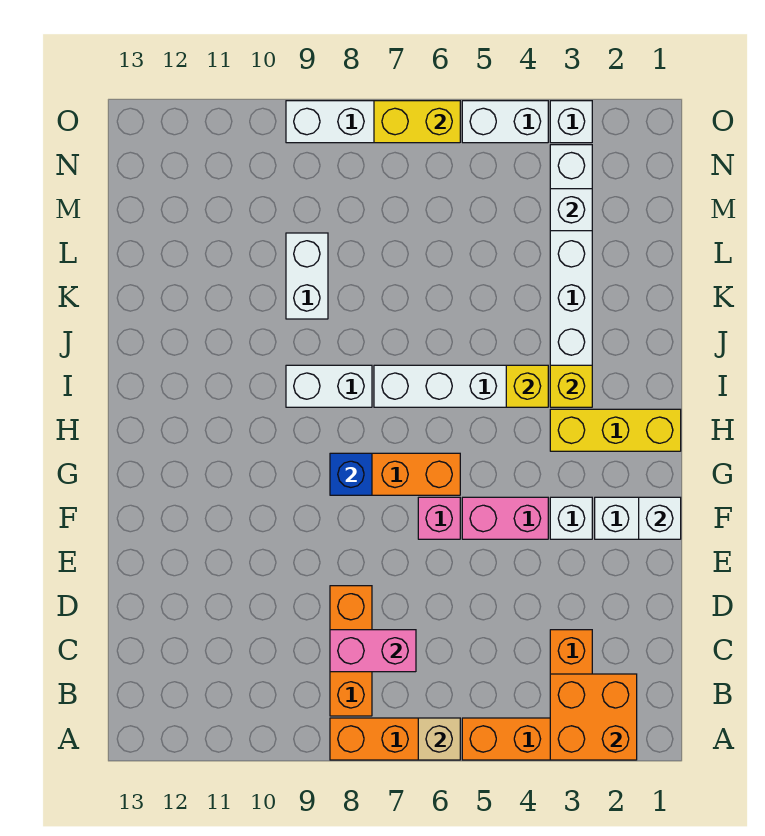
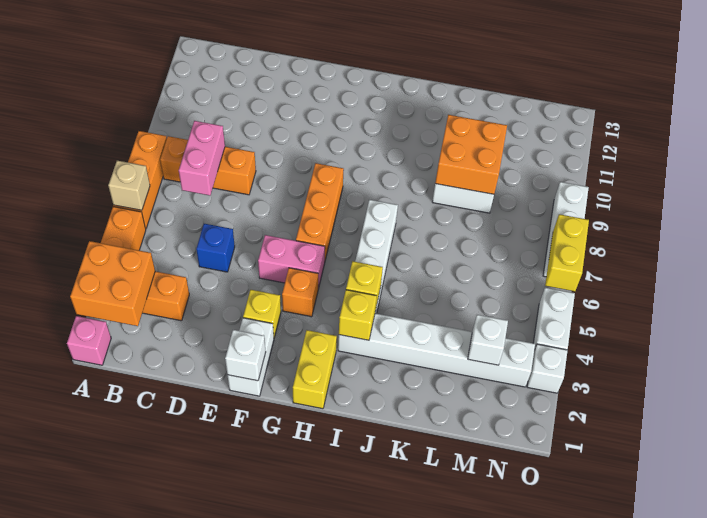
white 1x1 brick [550,497,592,539] -> yellow 1x1 brick [243,290,281,337]
pink 1x2 brick [462,497,548,539] -> pink 1x2 brick turned to [258,235,325,289]
pink 1x1 brick [418,497,460,539] -> pink 1x1 brick moved to [67,316,111,365]
none -> orange 1x1 brick [282,268,318,317]
blue 1x1 brick [330,453,372,495] -> blue 1x1 brick moved to [196,224,235,272]
yellow 1x3 brick [550,409,681,451] -> yellow 1x2 brick [293,330,337,409]
white 1x2 brick [286,365,372,407] -> none
none -> orange 2x2 brick [435,115,507,194]

